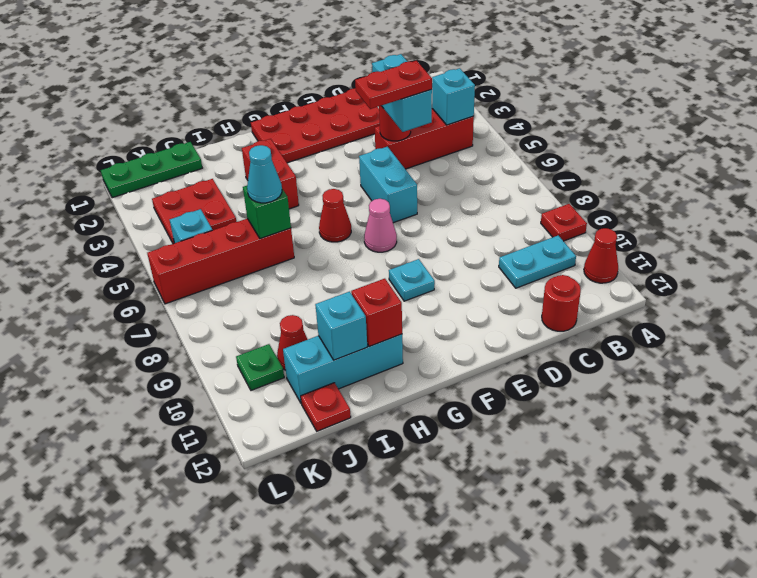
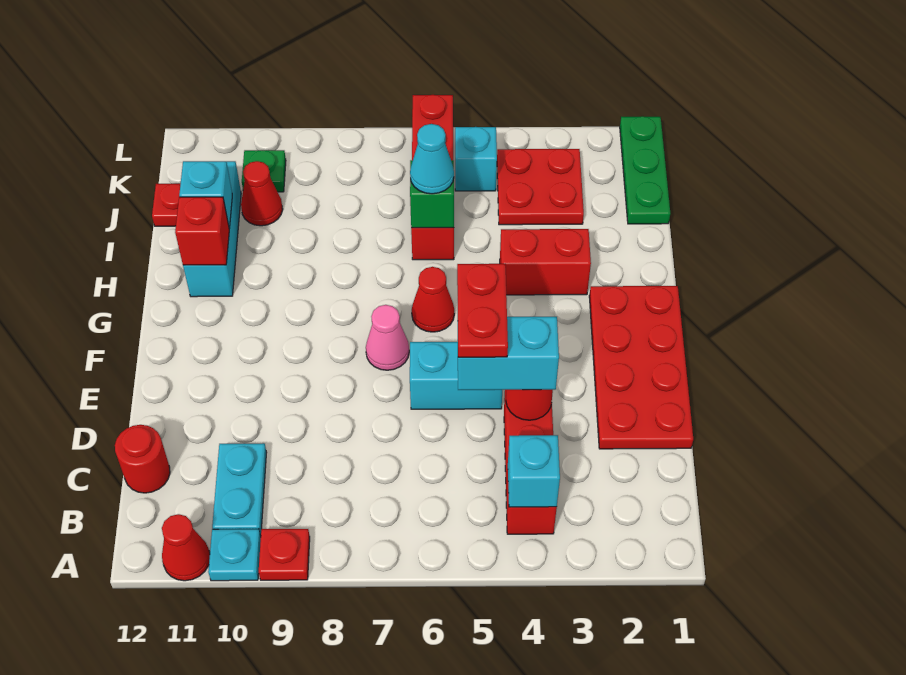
cyan 1x1 plate [389,259,435,301] -> cyan 1x1 plate moved to [208,529,261,581]

